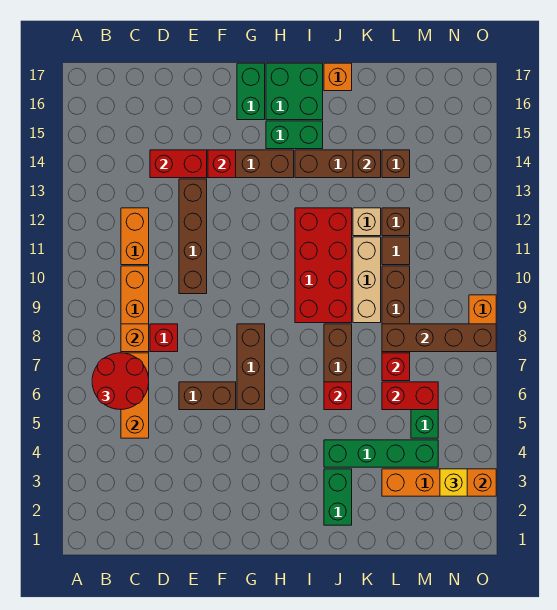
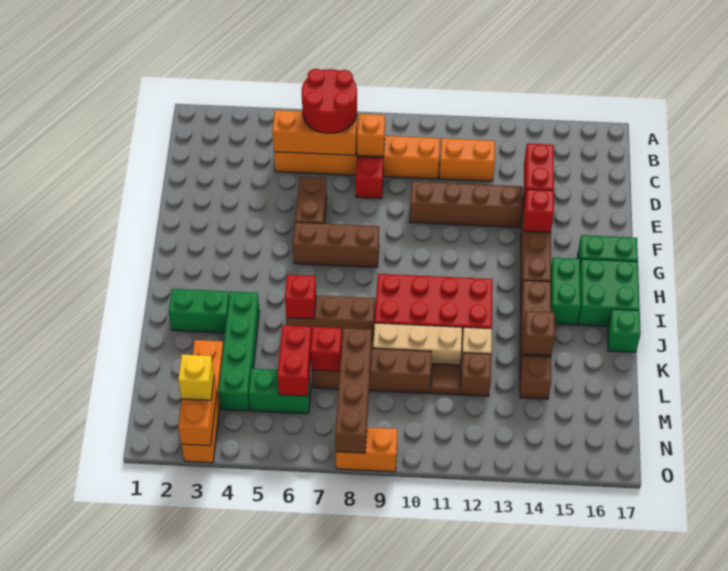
orange 1x1 brick [324,63,352,91] -> green 1x1 brick [608,309,641,352]

